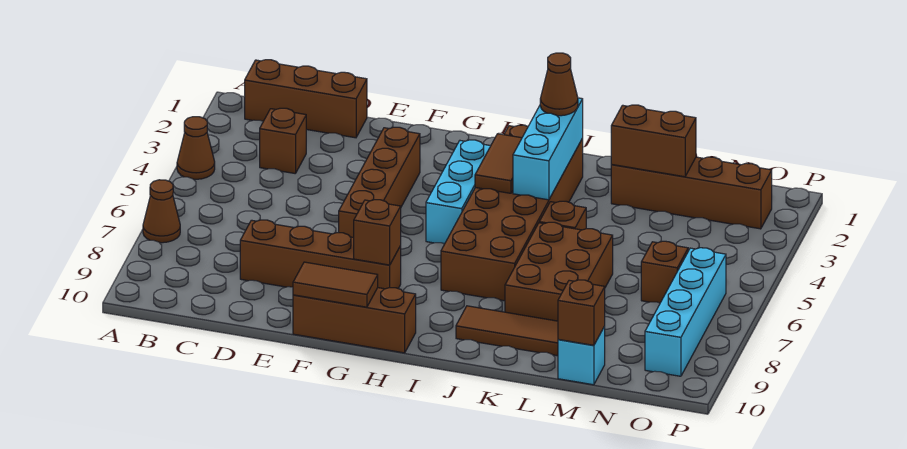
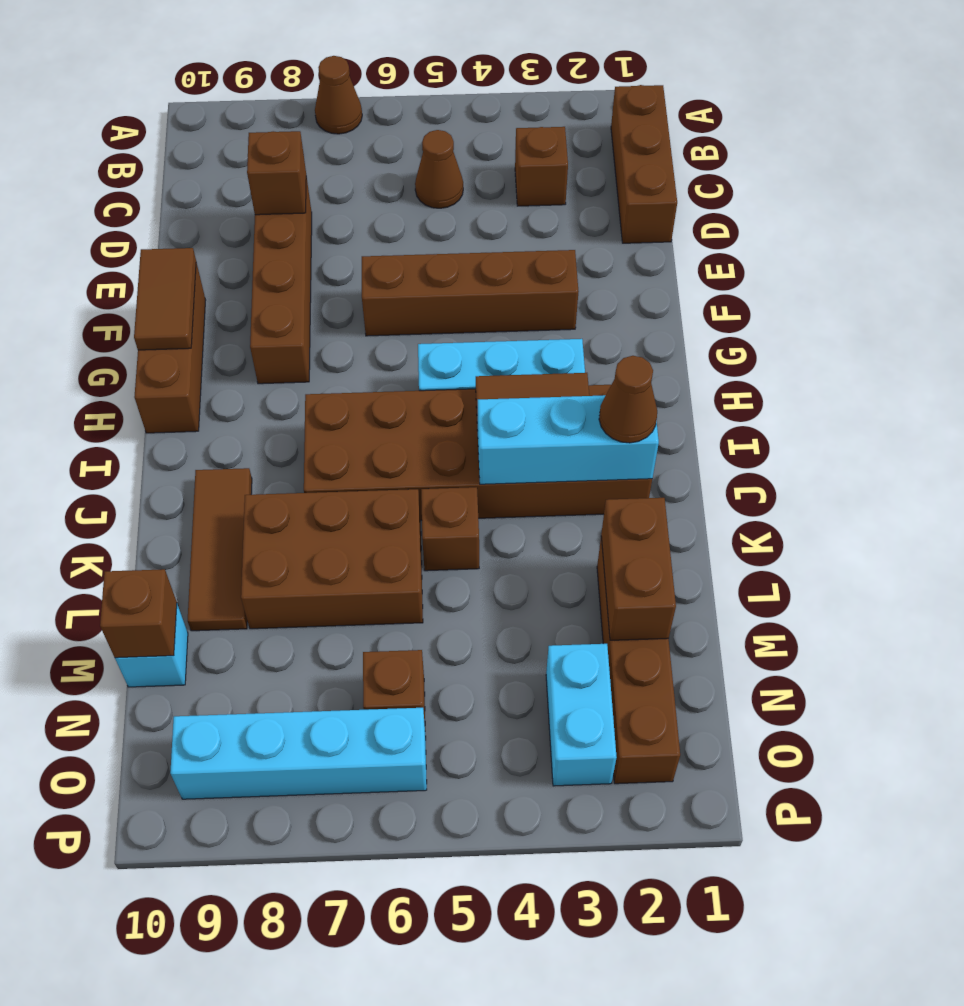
brown 1x1 cone [177,117,215,179] -> brown 1x1 cone moved to [415,130,463,208]
brown 1x1 brick [354,200,401,265] -> brown 1x1 brick moved to [247,131,306,215]
none -> cyan 1x2 brick [546,644,617,786]

